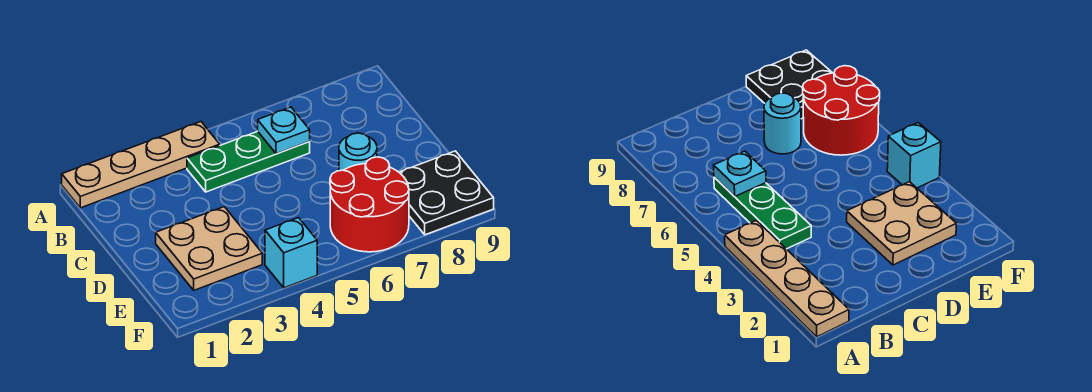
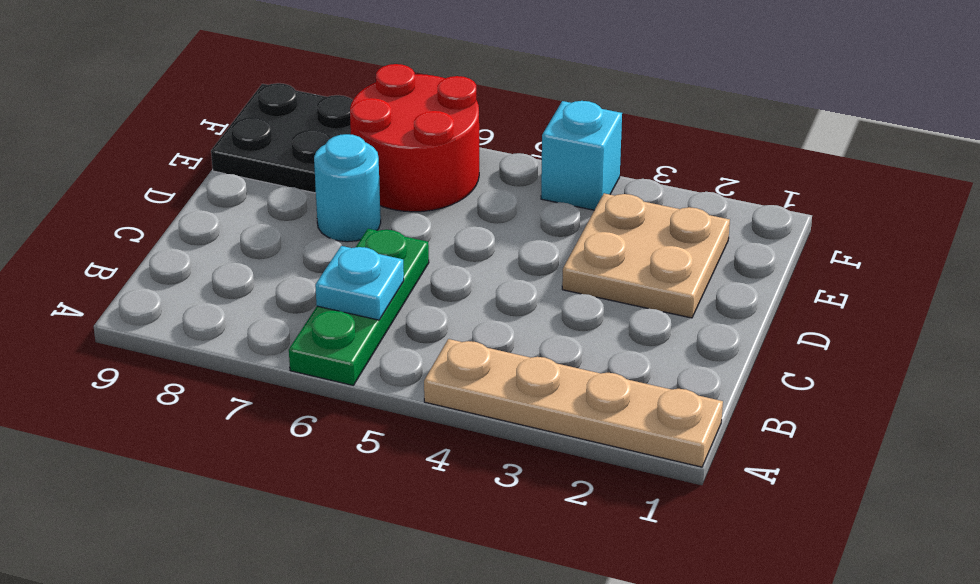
green 1x3 plate [187,131,310,192] -> green 1x3 plate turned to [289,229,429,385]

